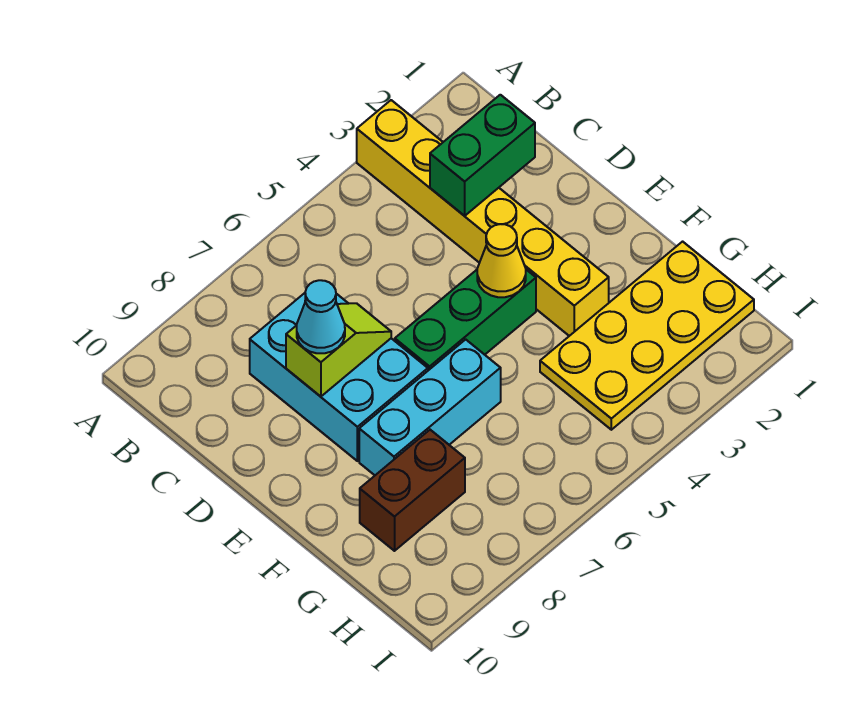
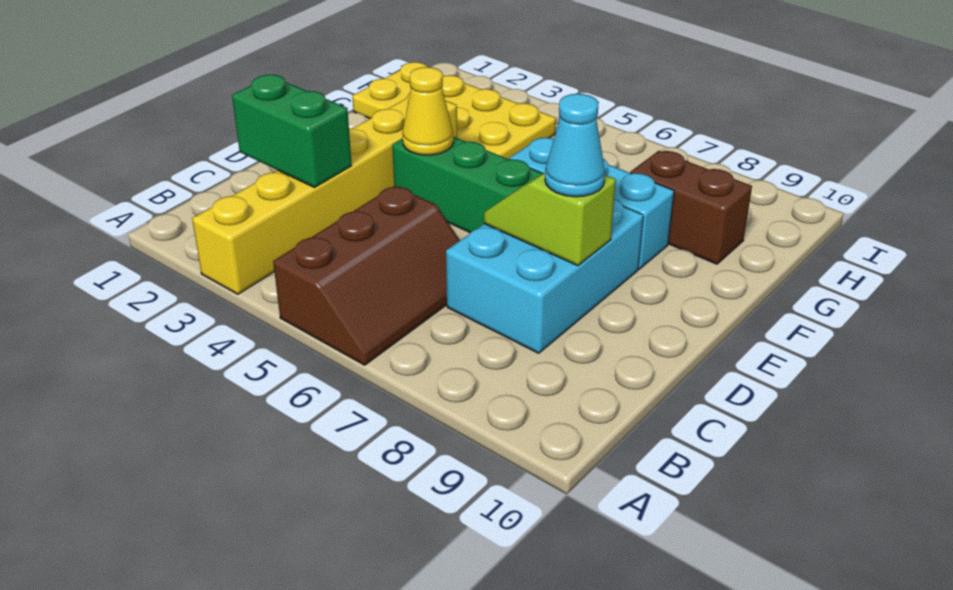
none -> brown 2x3 slope [273,186,460,365]

